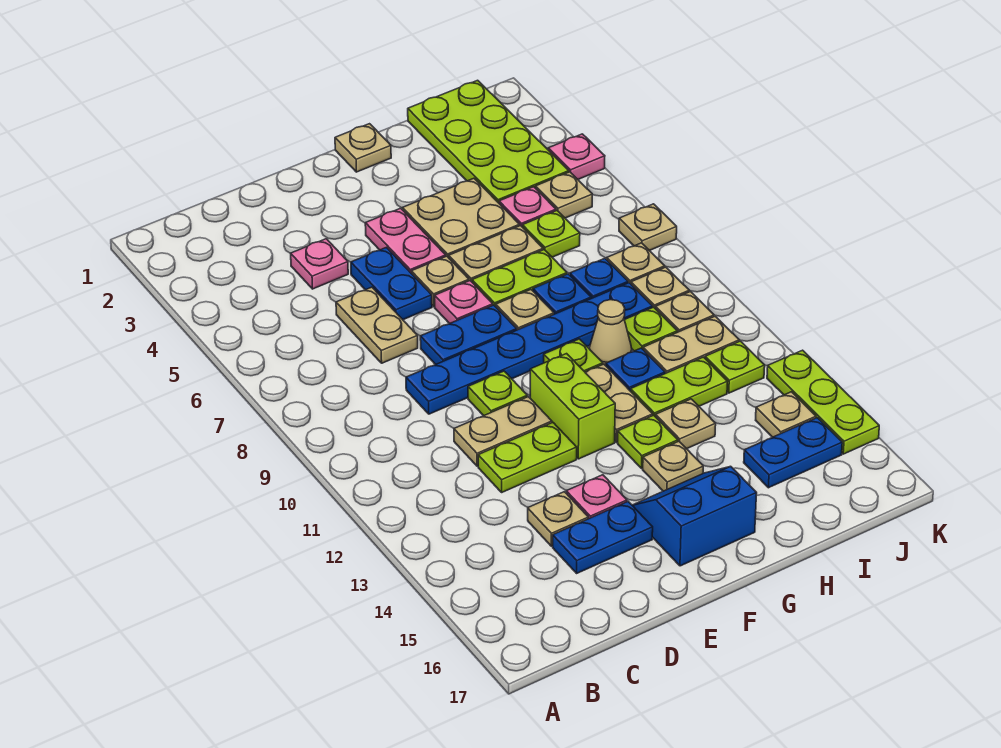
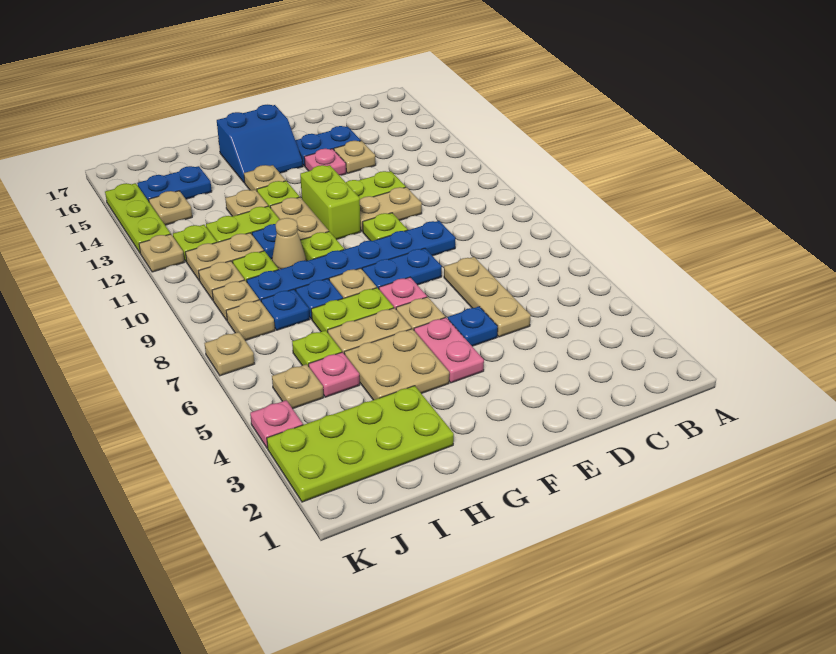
pink 1x1 plate [291,239,348,289] -> none
tan 1x2 plate [336,287,418,363] -> tan 1x3 plate [444,257,531,337]
blue 1x2 plate [351,247,432,320] -> blue 1x1 plate [448,306,498,346]
tan 1x1 plate [335,124,391,172] -> tan 1x1 plate moved to [139,234,184,272]
lime 2x4 plate [408,80,569,203] -> lime 2x4 plate turned to [267,386,454,502]

